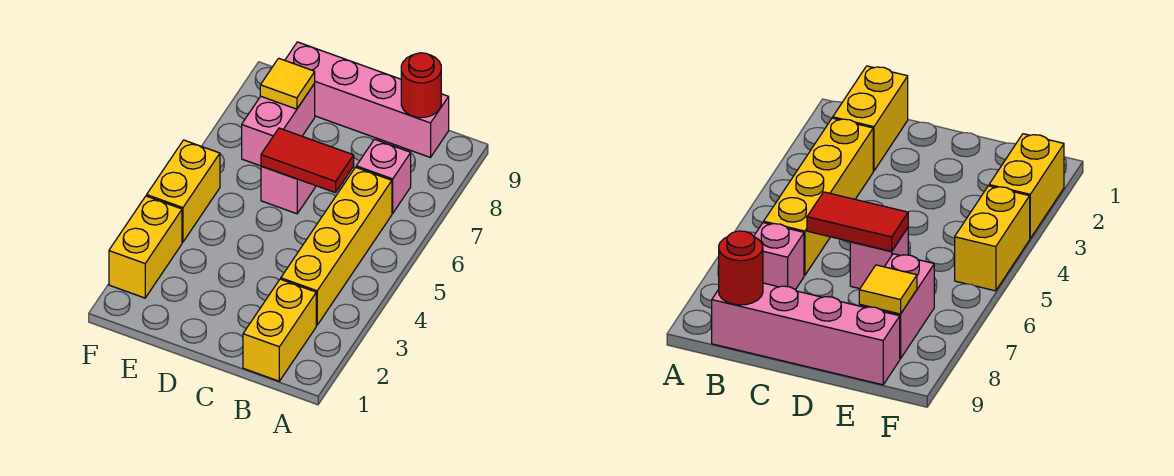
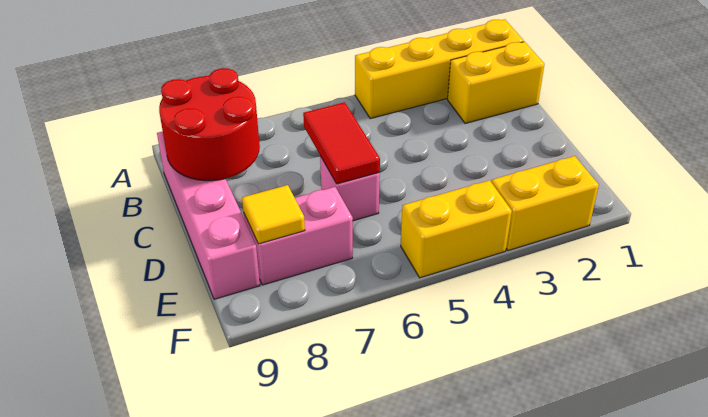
yellow 1x4 brick [281,167,392,325] -> yellow 1x4 brick moved to [355,19,524,118]
pink 1x1 brick [356,139,411,213] -> none
red 1x1 round brick [401,53,441,118] -> red 2x2 round brick [159,68,260,181]

